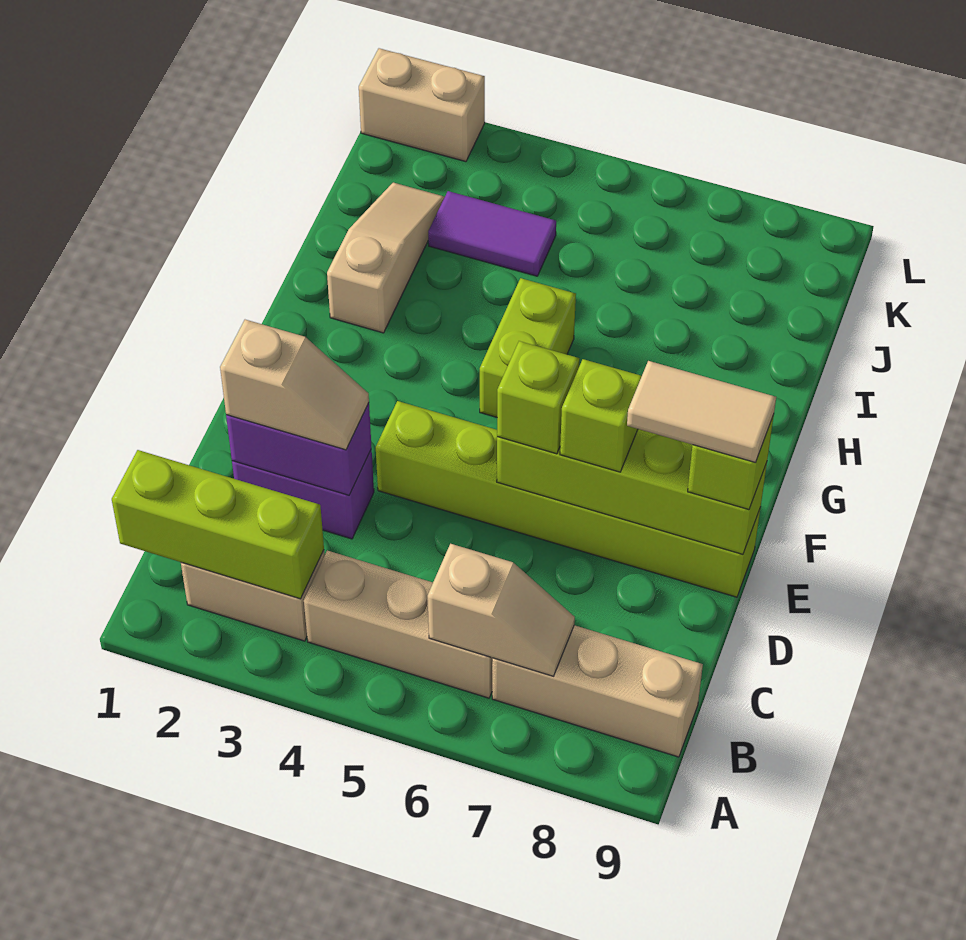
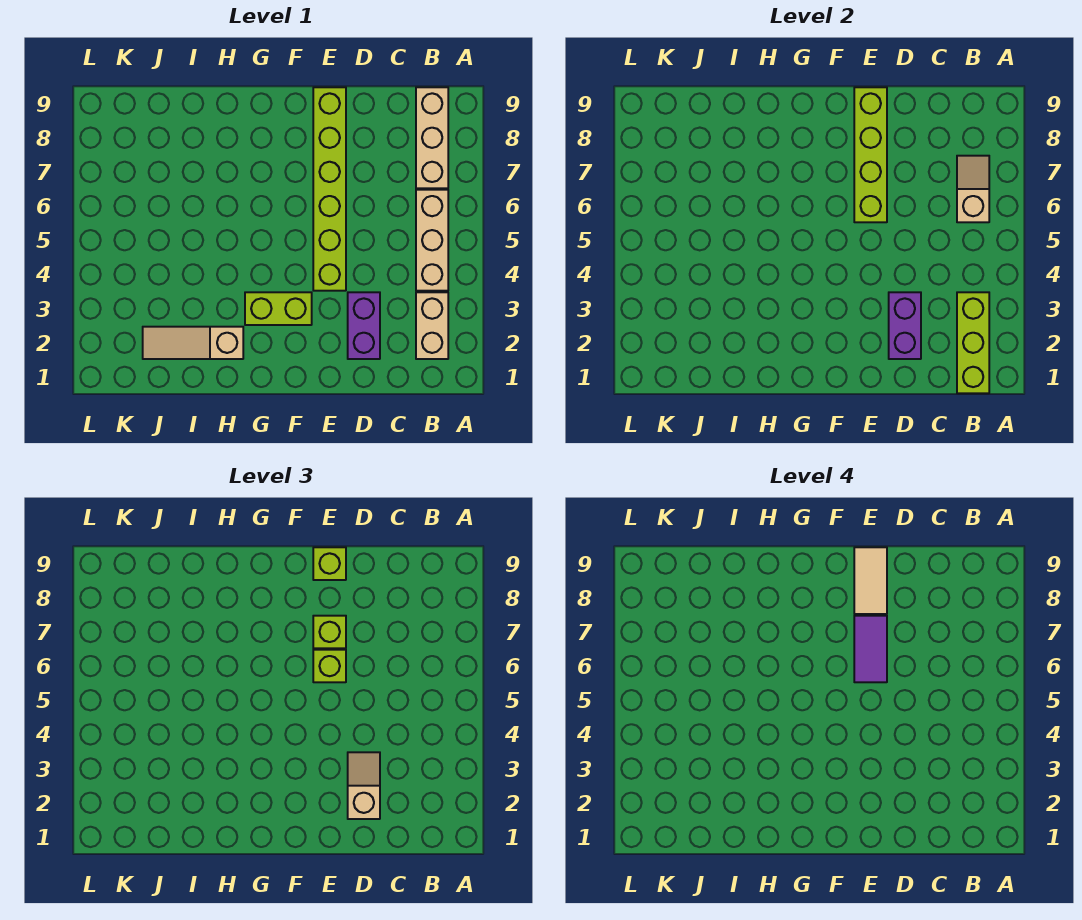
lime 1x2 brick [480,278,576,417] -> lime 1x2 brick moved to [245,292,312,325]
purple 1x2 tile [428,191,556,276] -> purple 1x2 tile moved to [854,616,887,682]
tan 1x2 brick [359,48,485,162] -> none

